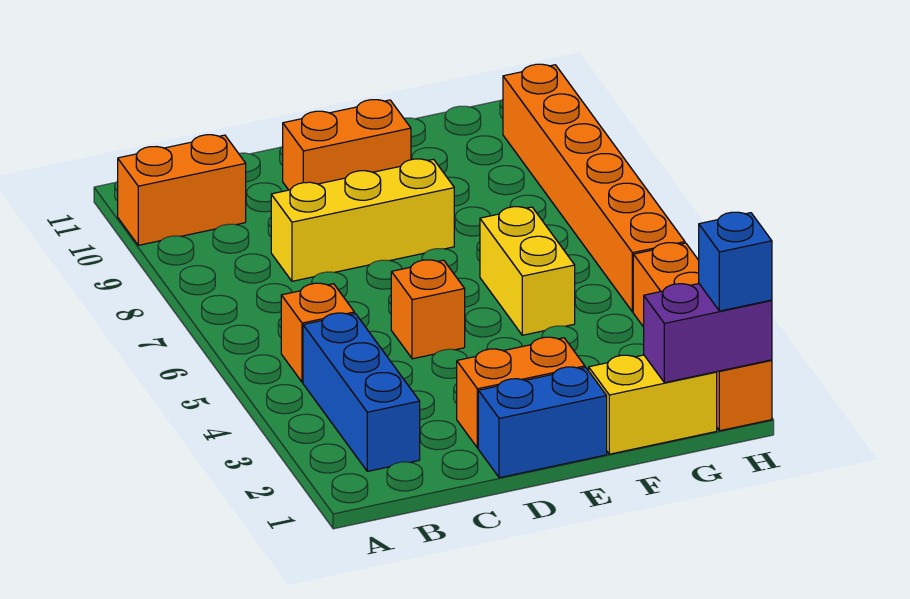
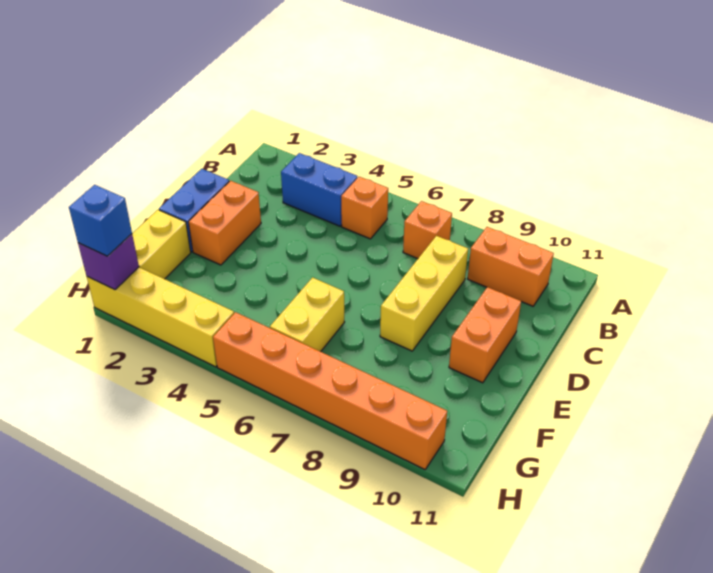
orange 1x2 brick [118,135,246,245] -> orange 1x2 brick turned to [468,227,554,306]
blue 1x3 brick [303,313,420,471] -> blue 1x2 brick [281,153,357,226]
orange 1x1 brick [391,260,465,359] -> orange 1x1 brick moved to [403,201,452,259]
yellow 1x2 brick [480,207,575,335] -> yellow 1x2 brick turned to [270,278,344,352]
purple 1x2 brick [644,284,772,383] -> purple 1x1 brick [78,234,139,290]
orange 1x4 brick [633,243,772,431] -> yellow 1x4 brick [87,267,234,367]

